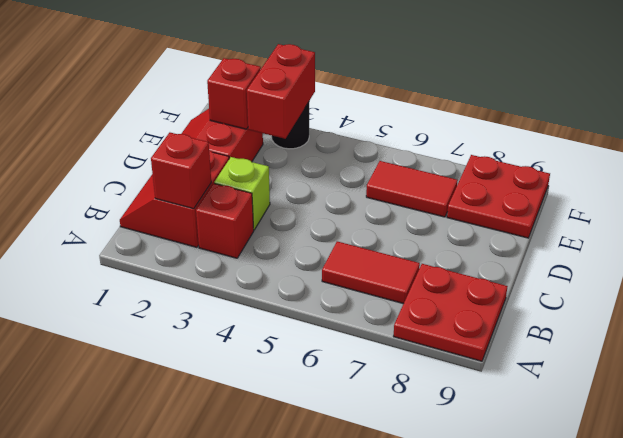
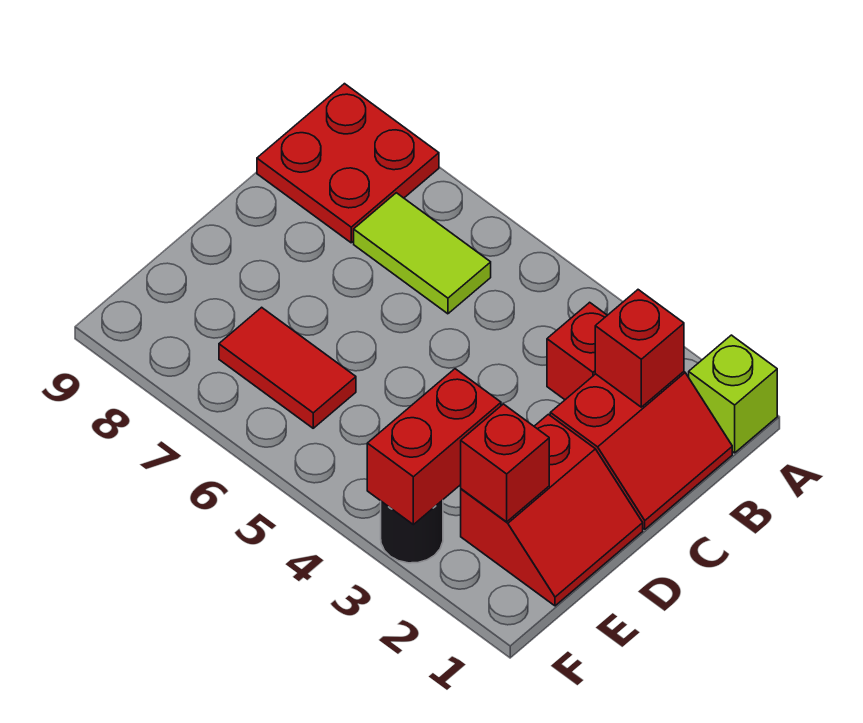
red 1x2 tile [322,241,420,304] -> lime 1x2 tile [354,193,491,314]
lime 1x1 brick [214,157,270,230] -> lime 1x1 brick moved to [689,335,777,453]
red 2x2 plate [447,155,550,238] -> none

